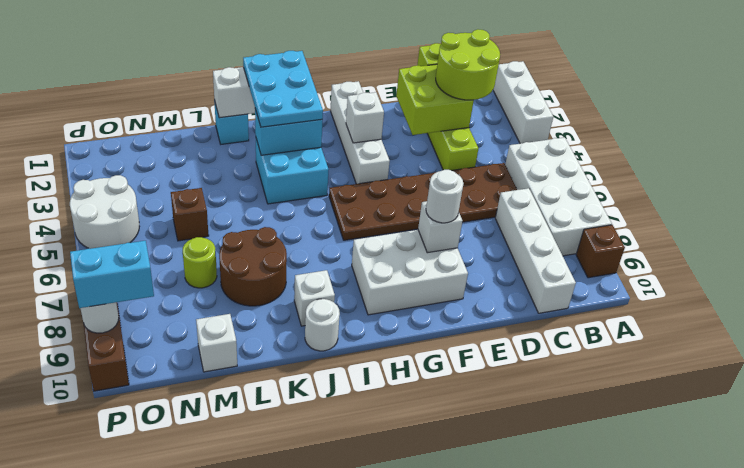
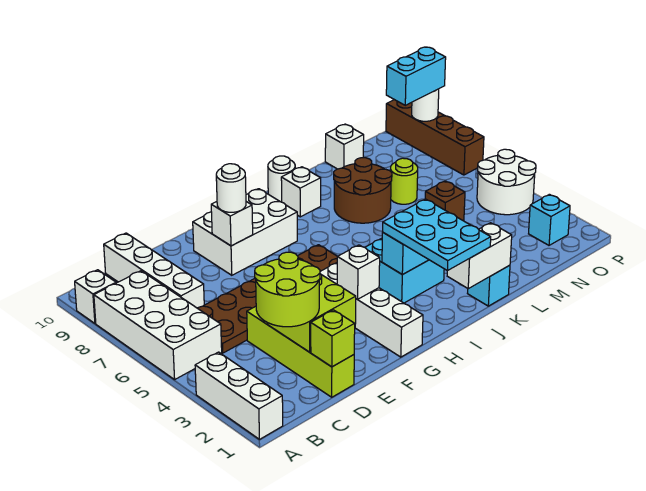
brown 1x1 brick [576,225,625,278] -> white 1x1 brick [75,270,116,323]
none -> cyan 1x1 brick [529,194,570,245]

